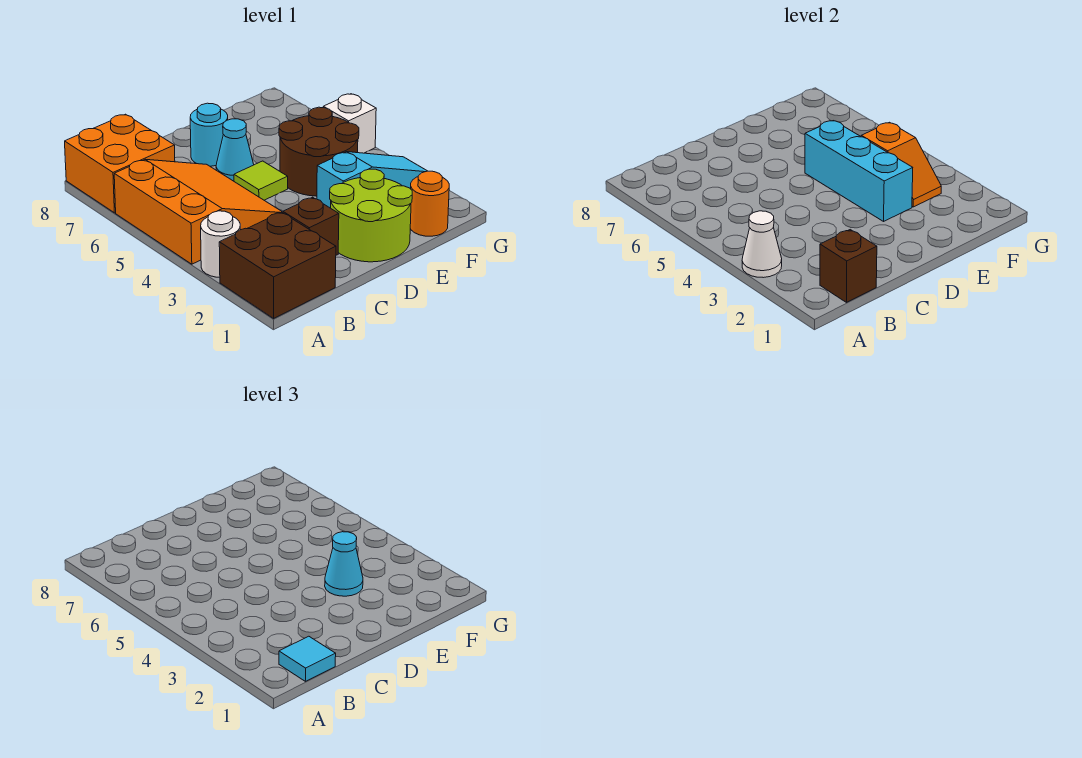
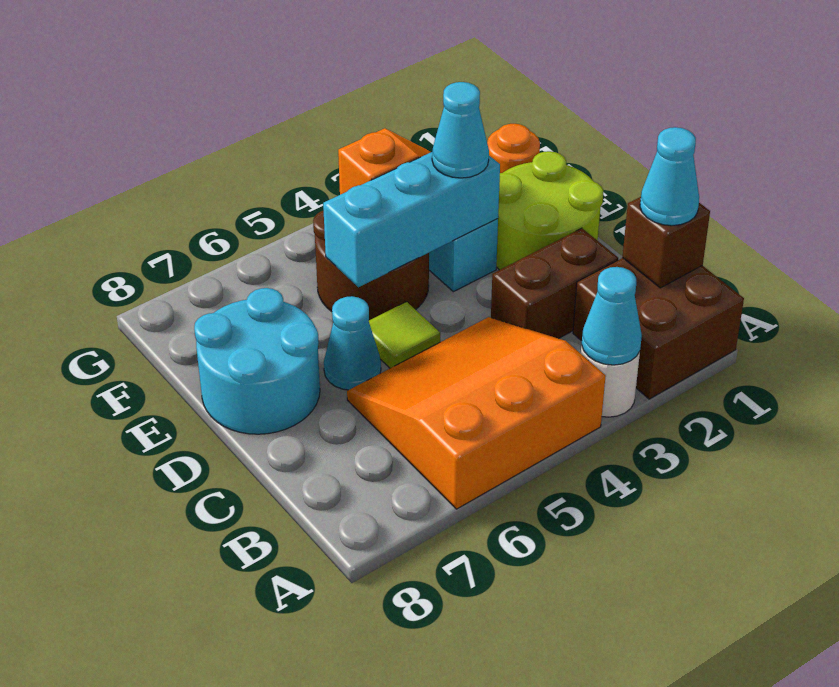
white 1x1 cone [742,211,782,278] -> cyan 1x1 cone [582,267,642,365]
orange 2x2 brick [65,114,175,213] -> none
cyan 1x1 tile [279,636,336,681] -> cyan 1x1 cone [640,127,699,226]
brown 1x1 brick [283,197,339,255] -> brown 1x2 brick [491,228,618,339]
cyan 1x1 round brick [190,103,228,166] -> cyan 2x2 round brick [194,288,320,434]
white 1x1 brick [323,94,376,153] -> none

